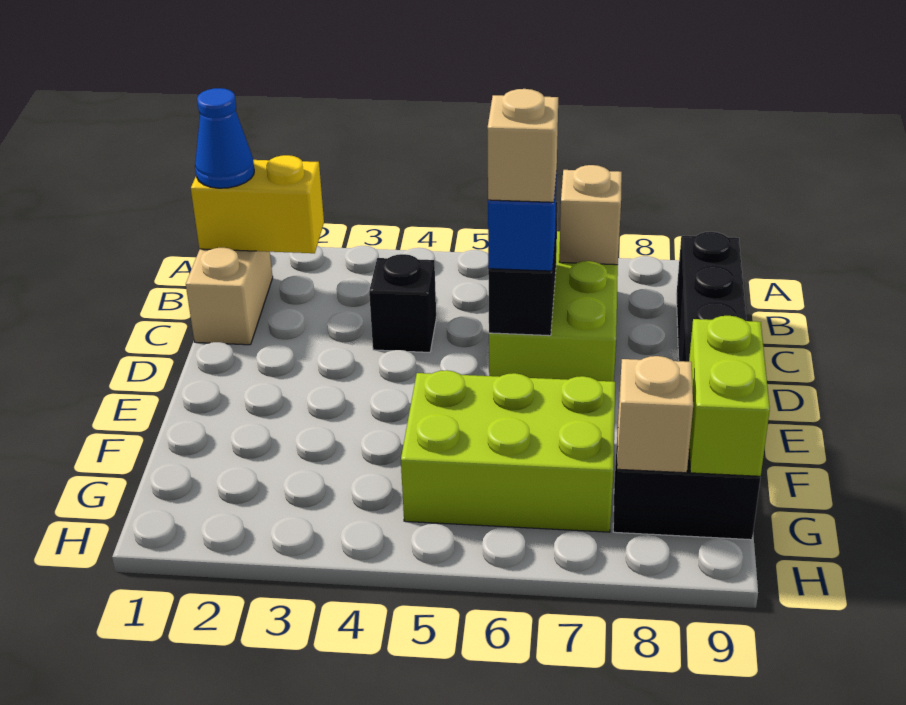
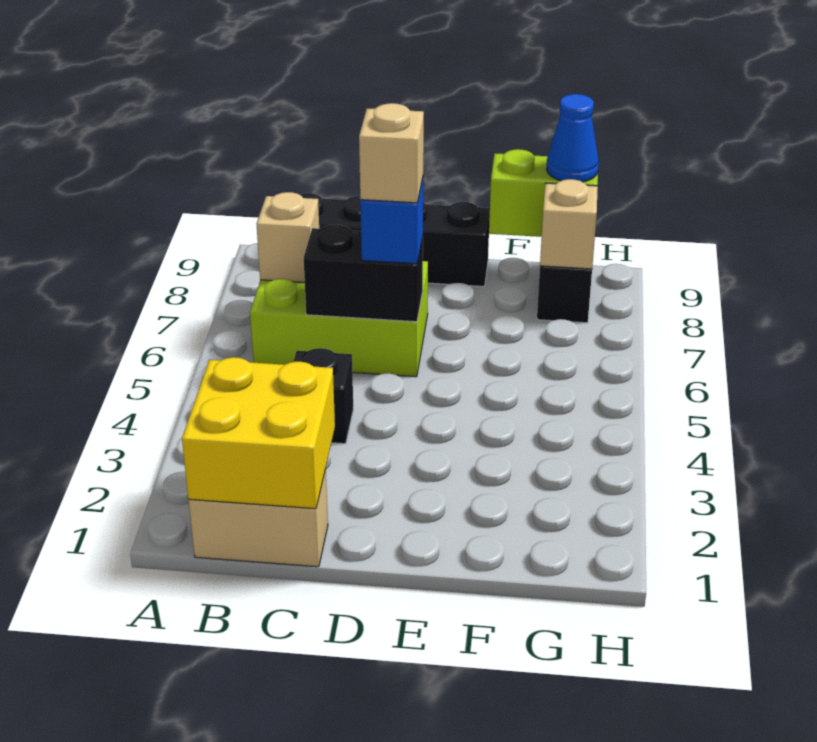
yellow 1x2 brick [191,155,324,253] -> yellow 2x2 brick [182,357,335,509]
blue 1x1 cone [195,88,254,188] -> blue 1x1 cone moved to [547,94,599,182]
lime 2x3 brick [401,370,615,532] -> none

